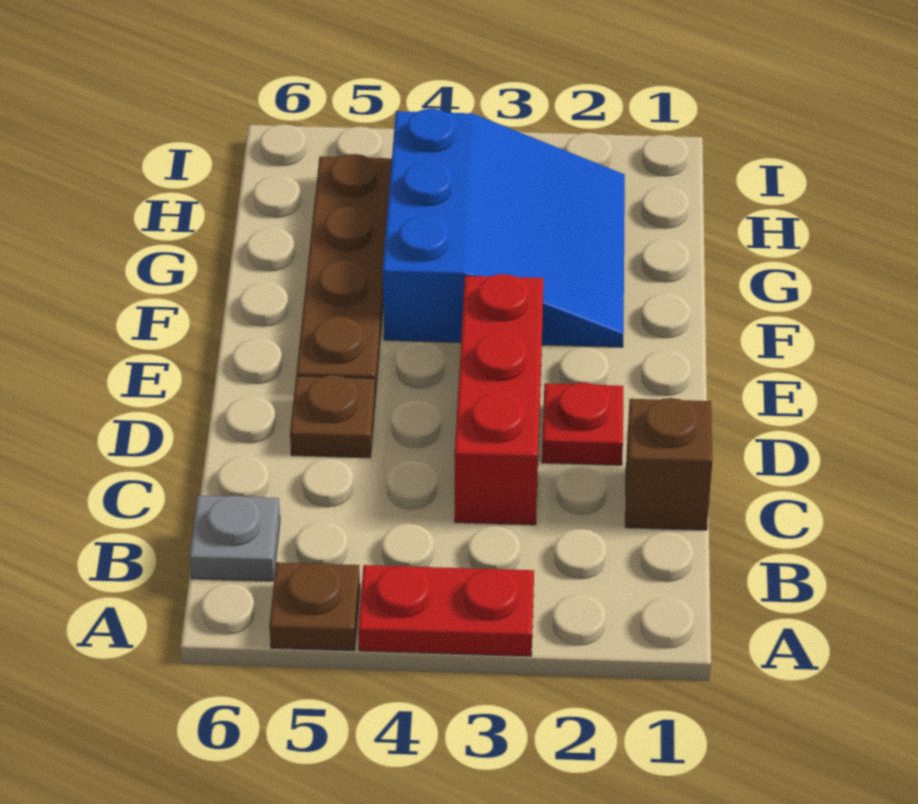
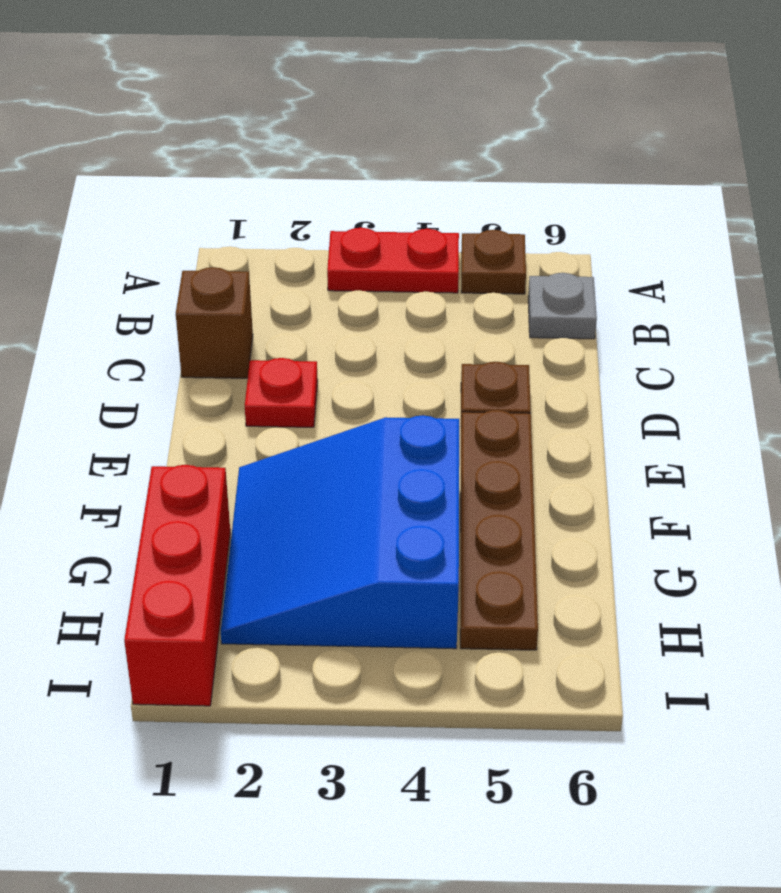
red 1x3 brick [455,274,544,525] -> red 1x3 brick moved to [124,465,230,706]

